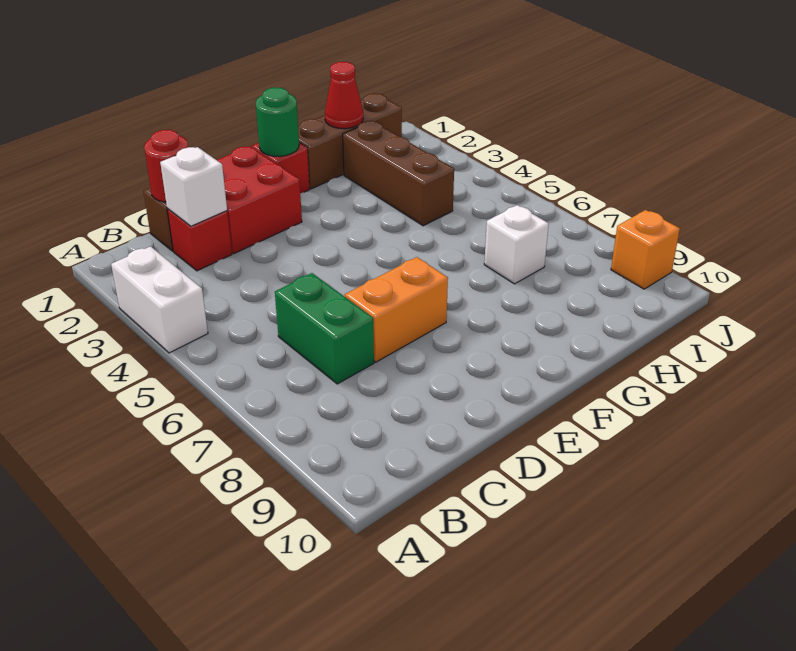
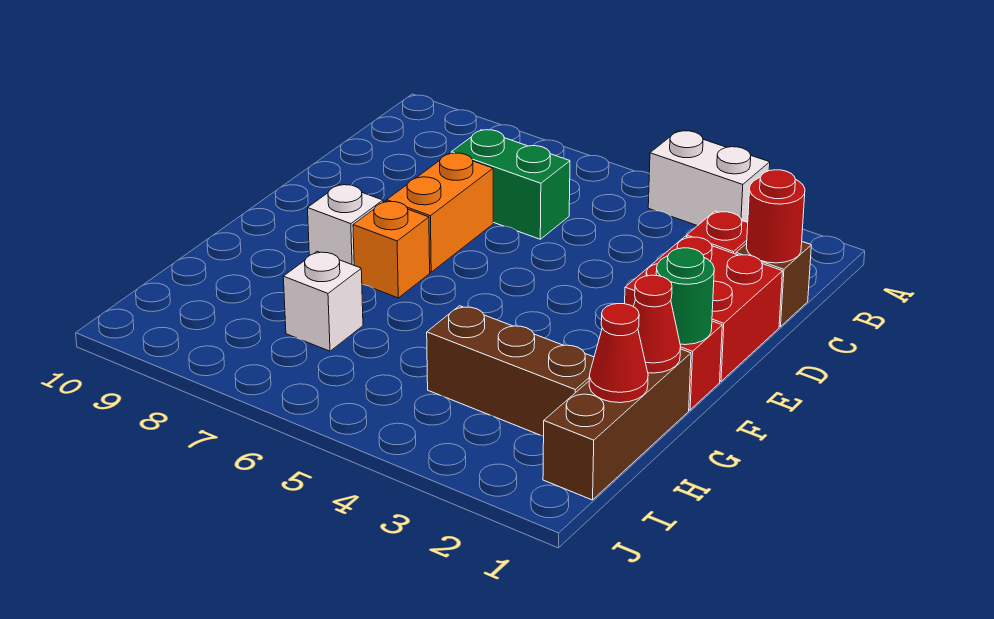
white 1x1 brick [160,147,227,226] -> white 1x1 brick moved to [308,184,383,265]
none -> red 1x1 cone [634,275,681,373]
orange 1x1 brick [611,210,680,289] -> orange 1x1 brick moved to [353,201,430,298]

